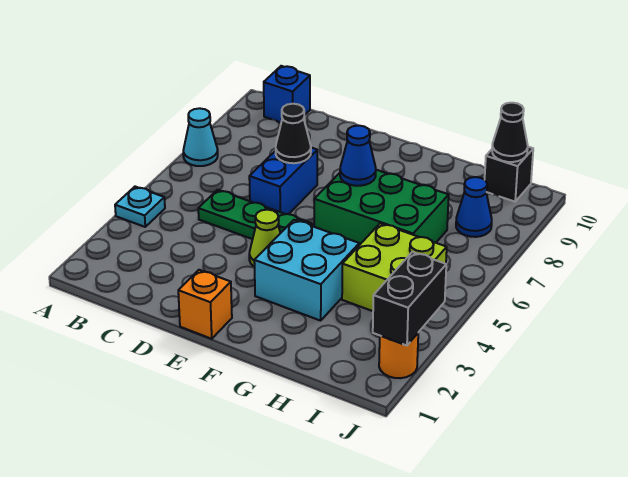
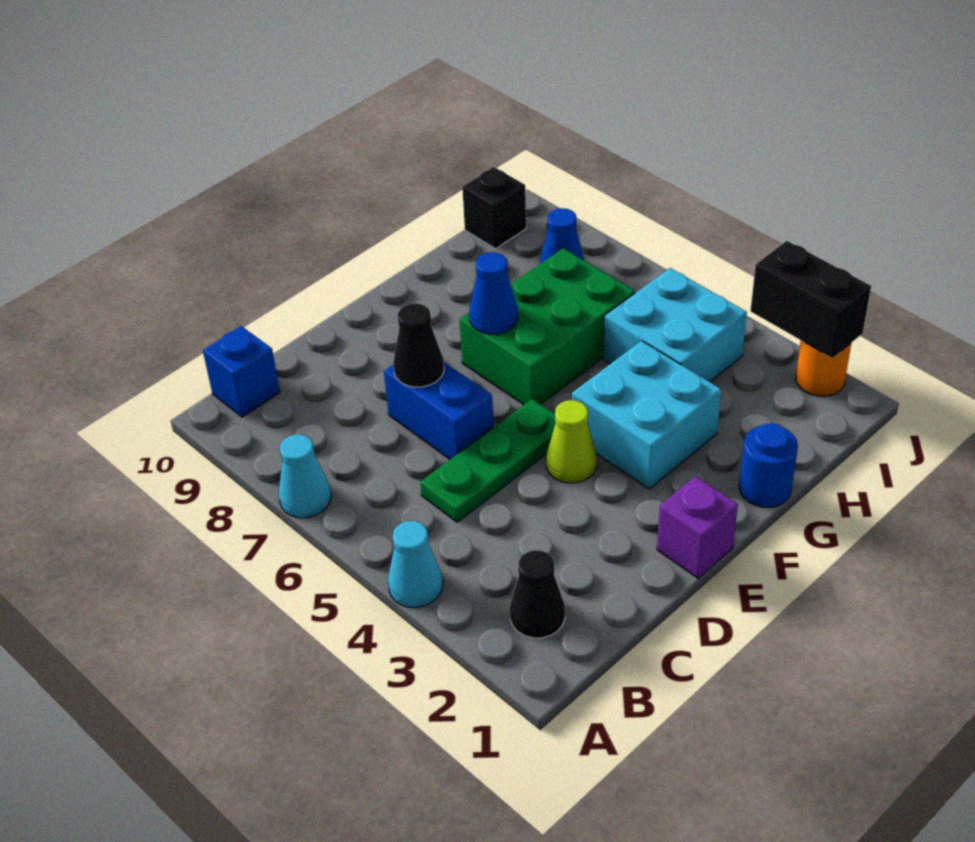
cyan 1x1 plate [115,187,165,227] -> cyan 1x1 cone [388,521,443,607]
orange 1x1 brick [178,270,232,339] -> purple 1x1 brick [657,476,738,578]
none -> blue 1x1 round brick [739,423,798,507]
lime 2x2 brick [342,223,447,311] -> cyan 2x2 brick [604,268,747,382]
black 1x1 cone [492,103,528,162] -> black 1x1 cone moved to [510,550,565,638]

